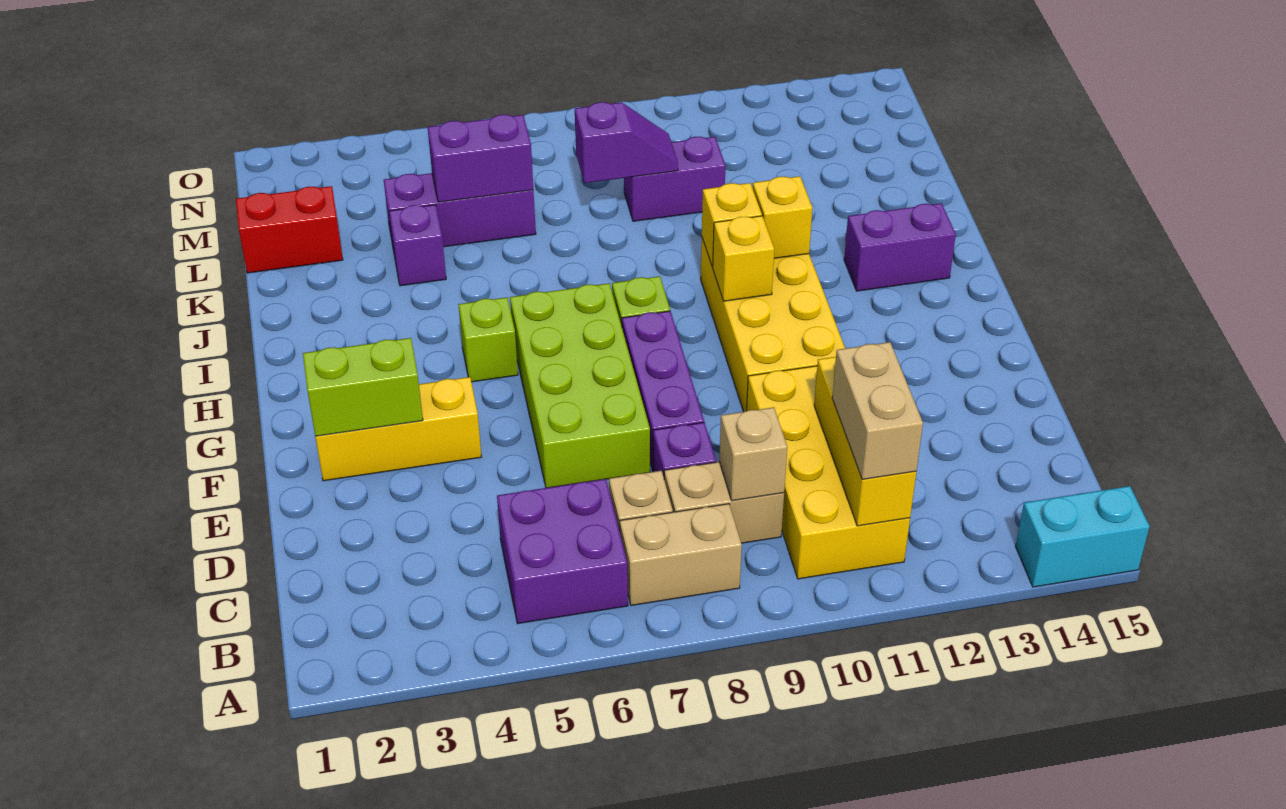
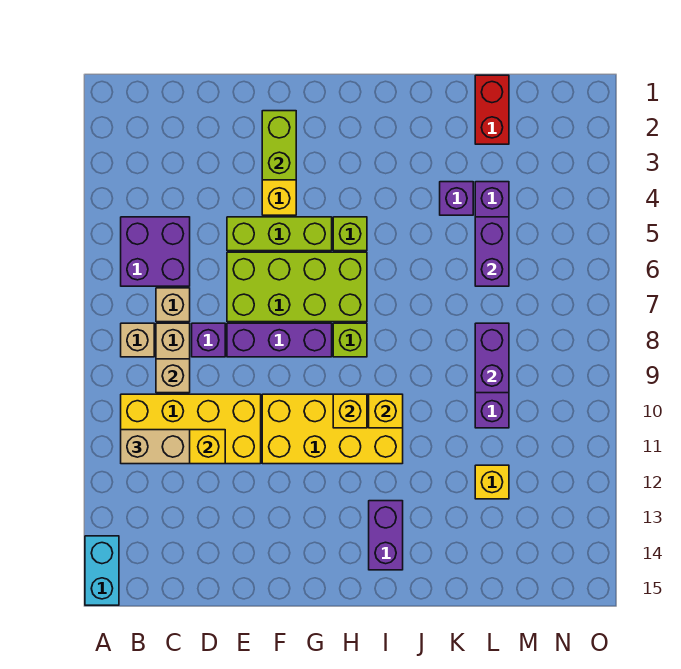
tan 1x2 brick [620,504,742,605] -> tan 1x1 brick [121,323,154,357]
none -> lime 1x3 brick [227,217,332,251]
yellow 1x1 brick [753,176,812,258] -> yellow 1x1 brick moved to [475,465,509,499]
purple 1x2 slope [575,102,678,183] -> purple 1x2 brick [475,323,509,393]

